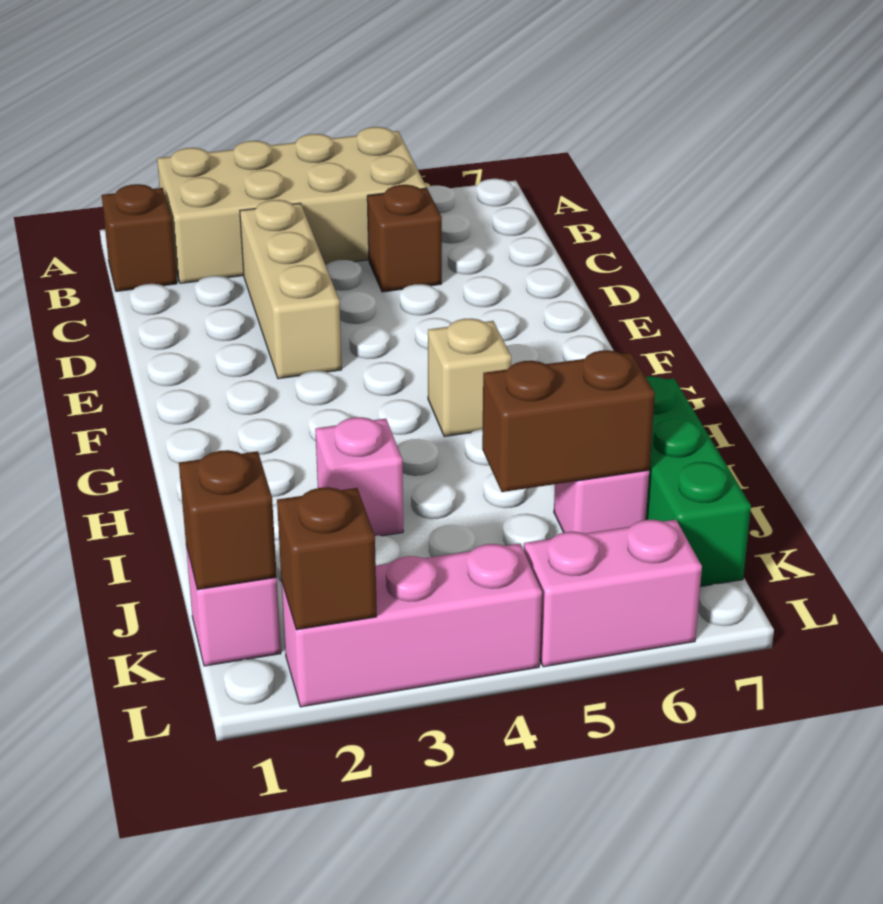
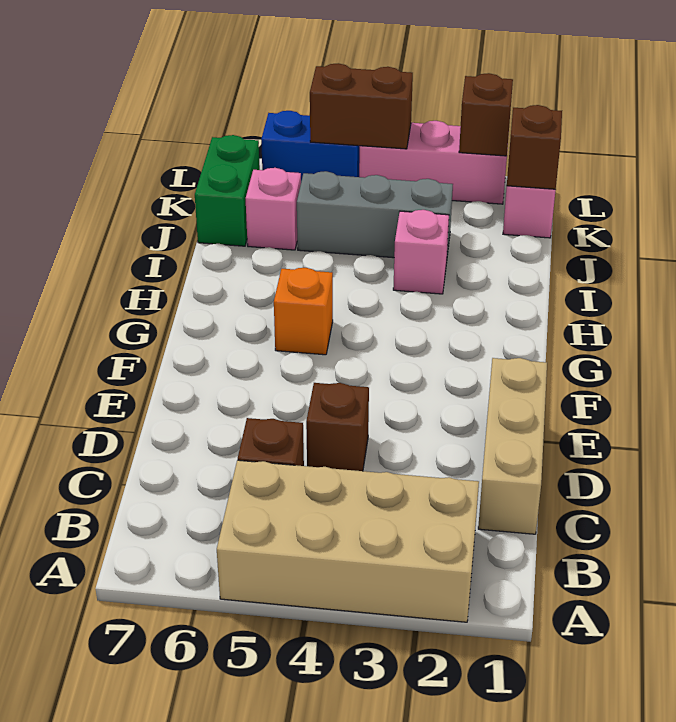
brown 1x1 brick [102,184,177,291] -> brown 1x1 brick moved to [306,383,369,471]
tan 1x3 brick [240,200,342,379] -> tan 1x3 brick moved to [478,358,547,534]
tan 1x1 brick [428,319,511,437] -> orange 1x1 brick [274,268,333,355]
green 1x3 brick [646,377,751,587] -> green 1x2 brick [195,135,260,246]
none -> grey 1x3 brick [297,171,453,258]
brown 1x2 brick [482,350,655,492] -> brown 1x2 brick moved to [310,63,413,149]
pink 1x2 brick [524,520,702,667] -> blue 1x2 brick [261,111,360,181]

